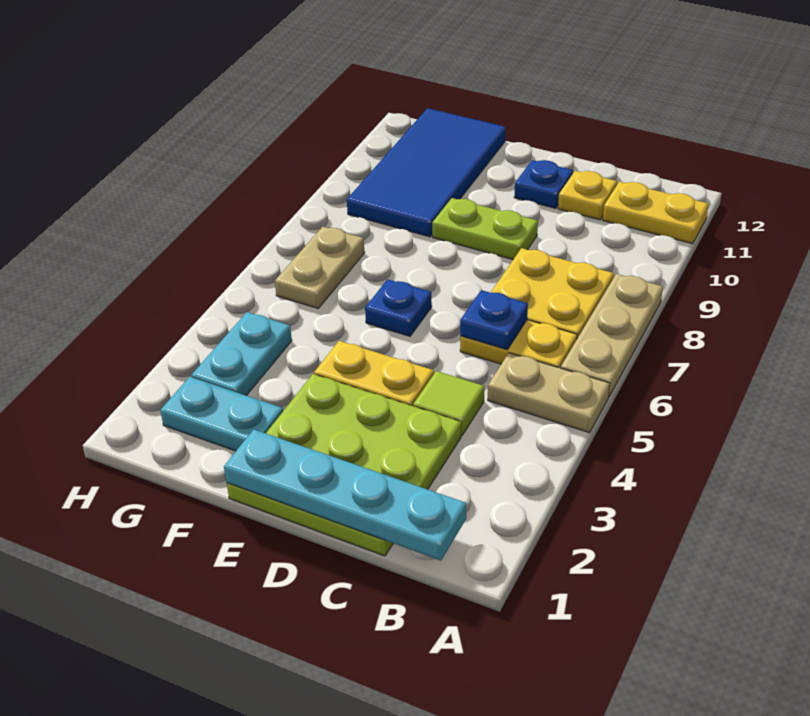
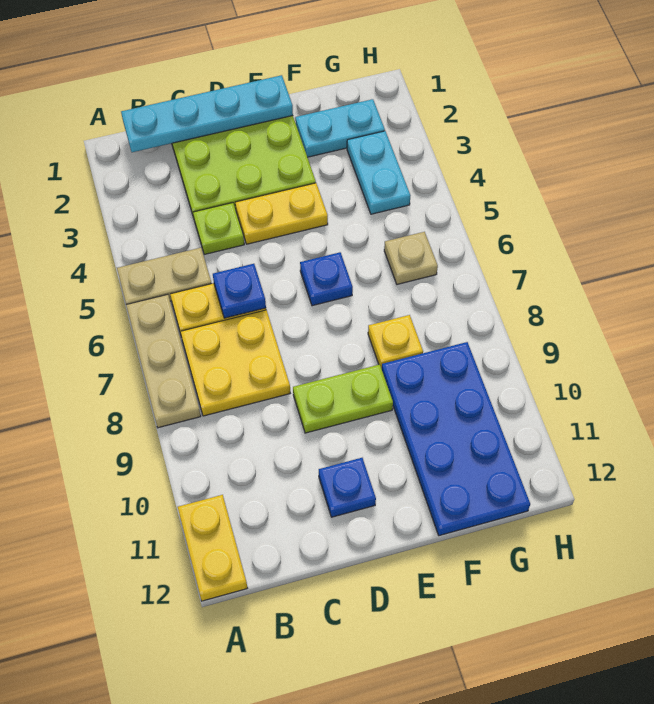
yellow 1x2 plate [603,182,709,244] -> yellow 1x2 plate turned to [178,495,247,601]
lime 1x1 tile [413,371,484,435] -> lime 1x1 plate [193,203,244,255]
yellow 1x1 plate [558,171,617,220] -> yellow 1x1 plate moved to [368,315,423,369]
blue 2x4 tile [347,108,506,237] -> blue 2x4 plate [382,342,530,536]
tan 1x2 plate [275,227,365,308] -> tan 1x1 plate [384,232,438,284]

